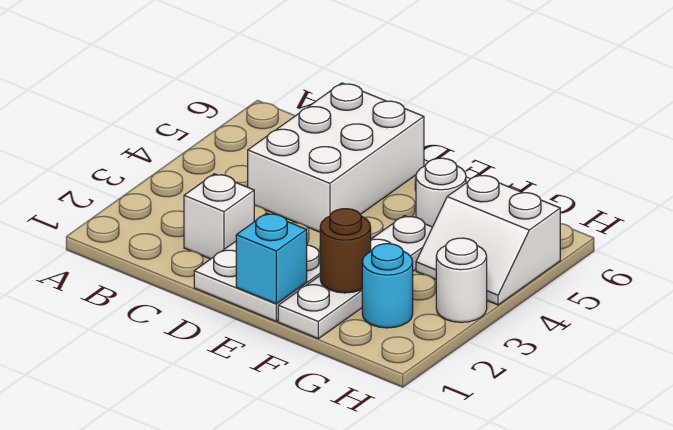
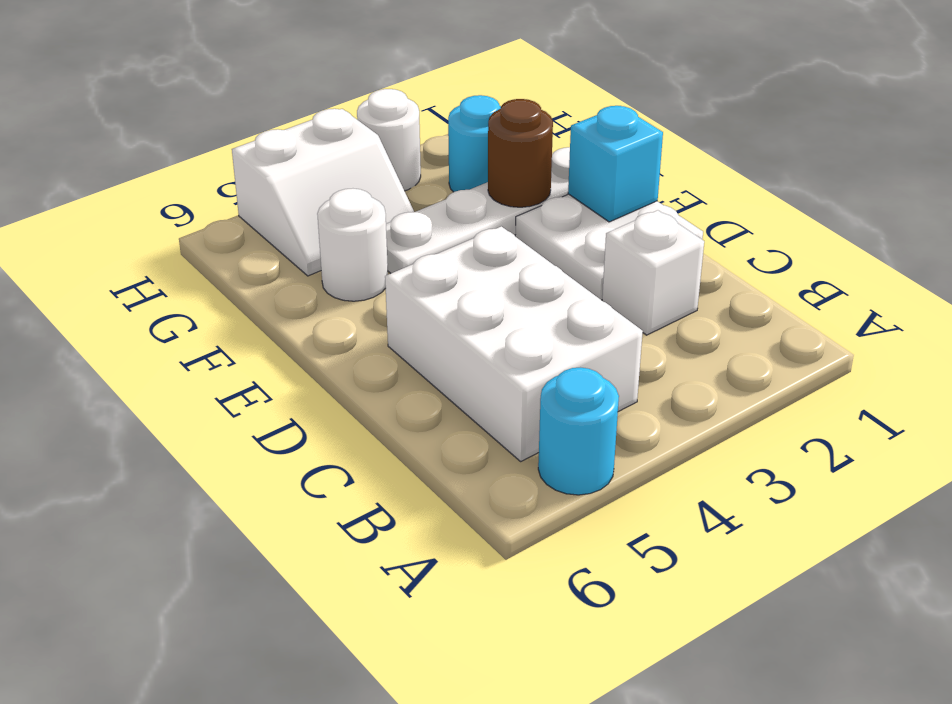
none -> cyan 1x1 round brick [538,368,619,495]
white 2x3 brick [248,83,424,232] -> white 2x3 brick turned to [385,226,643,461]
white 2x2 slope [416,174,560,305] -> white 2x2 slope turned to [232,109,414,276]

